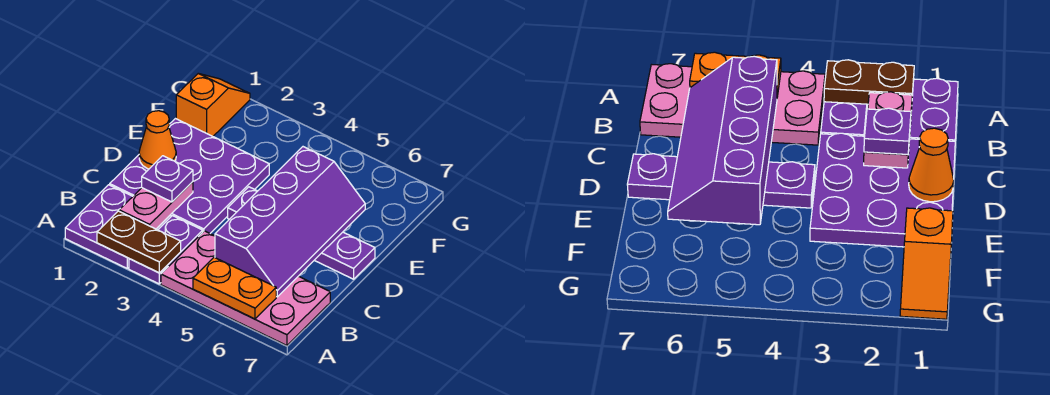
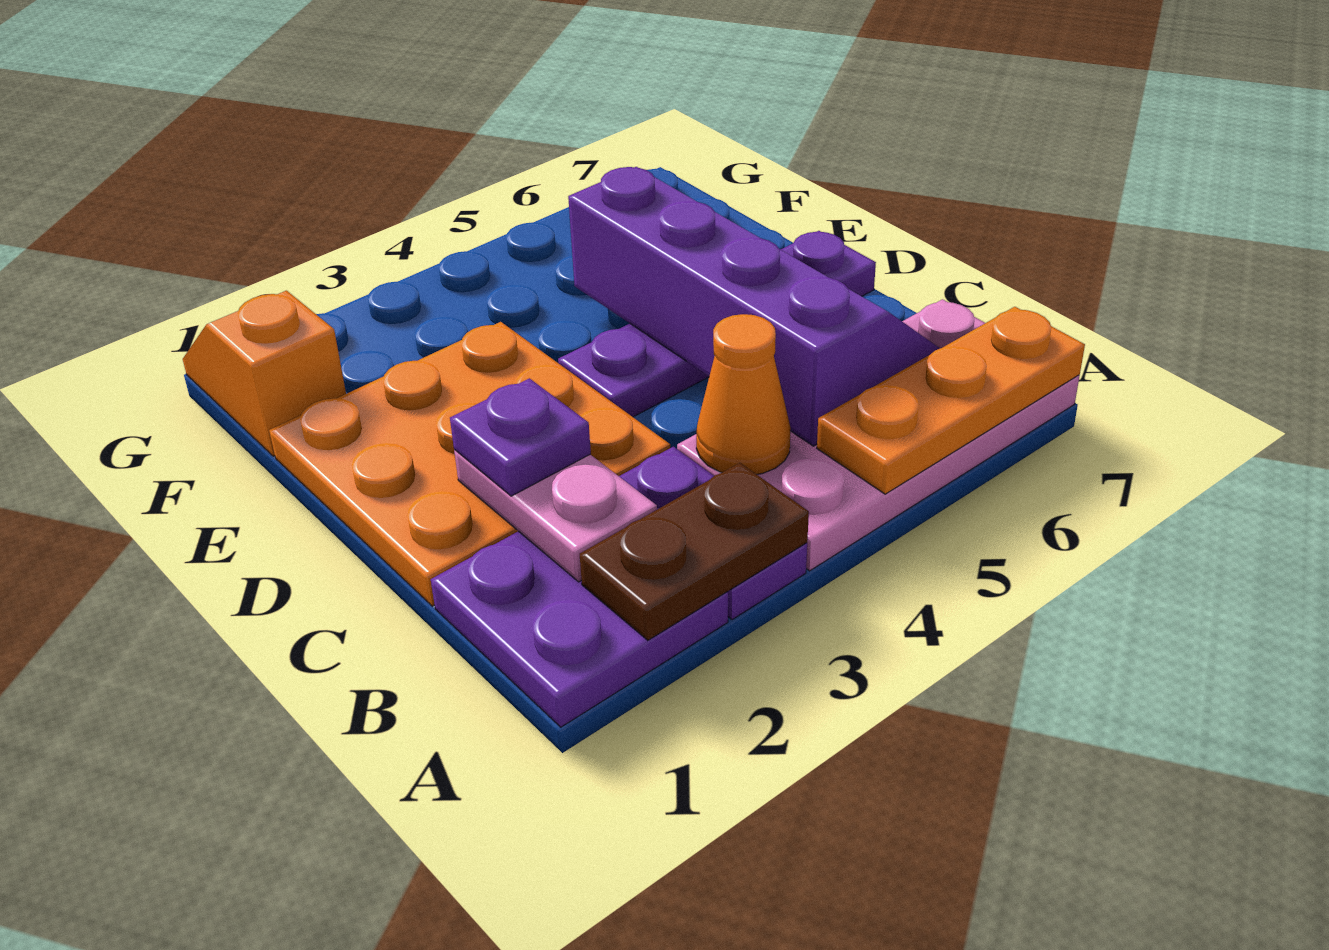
orange 1x2 plate [193,257,276,319] -> orange 1x3 plate [817,307,1085,494]
purple 3x3 plate [110,119,269,233] -> orange 3x3 plate [269,322,670,606]
orange 1x1 cone [139,111,176,169] -> orange 1x1 cone moved to [696,314,791,474]

